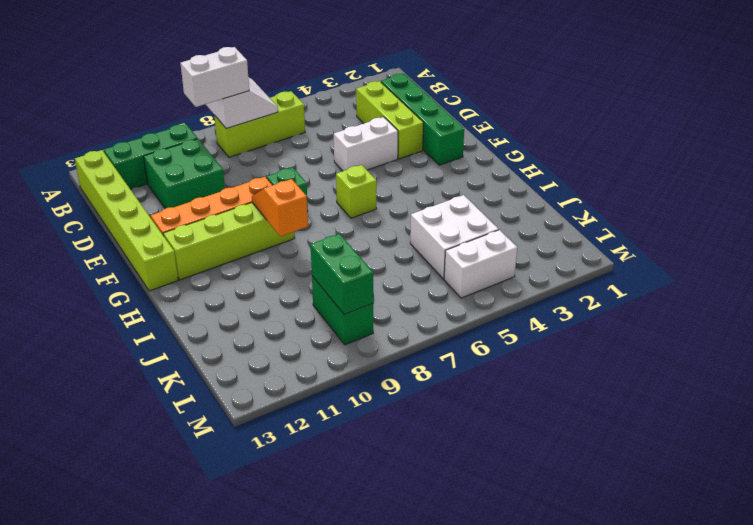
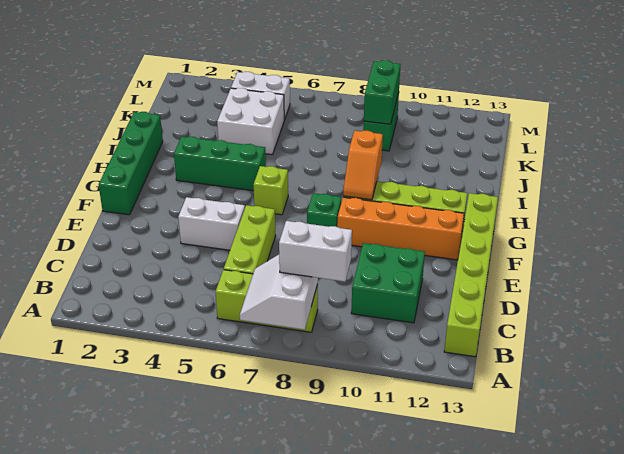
green 1x3 brick [104,124,198,189] -> green 1x3 brick moved to [174,137,266,191]
green 1x4 brick [381,74,464,165] -> green 1x4 brick moved to [99,112,163,215]
lime 1x3 brick [356,81,423,159] -> lime 1x3 brick moved to [224,205,276,274]

